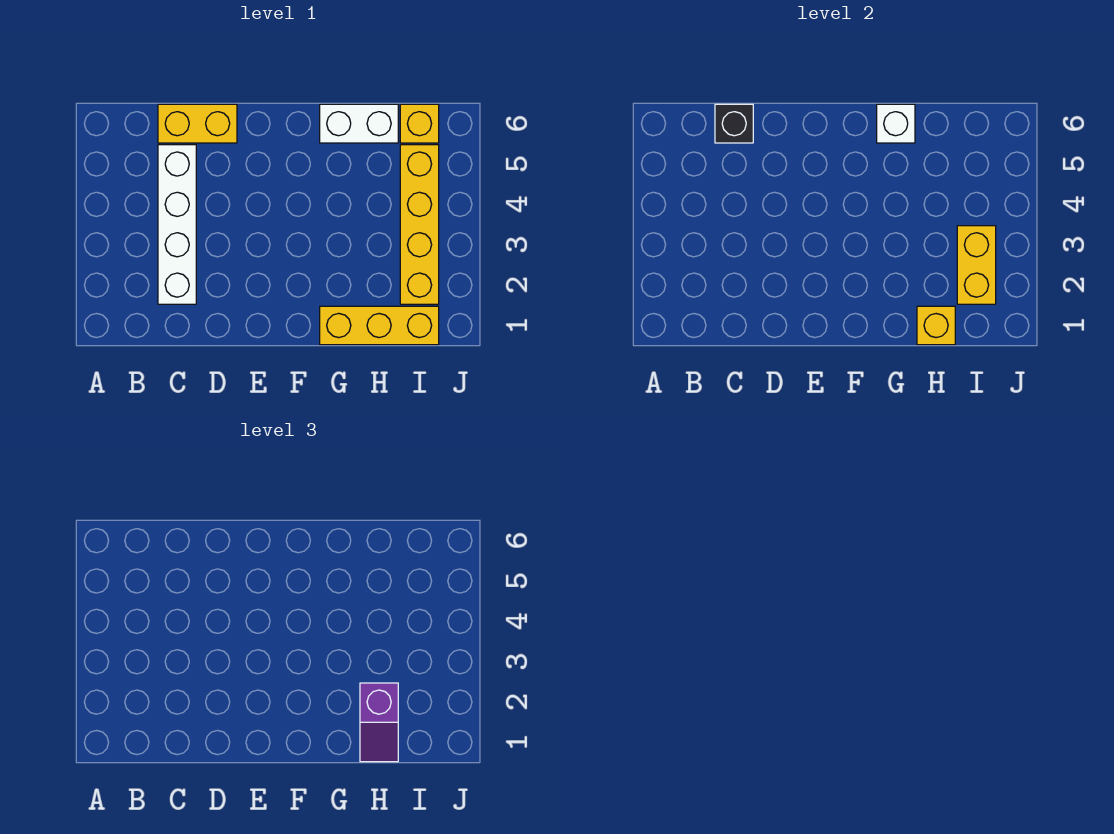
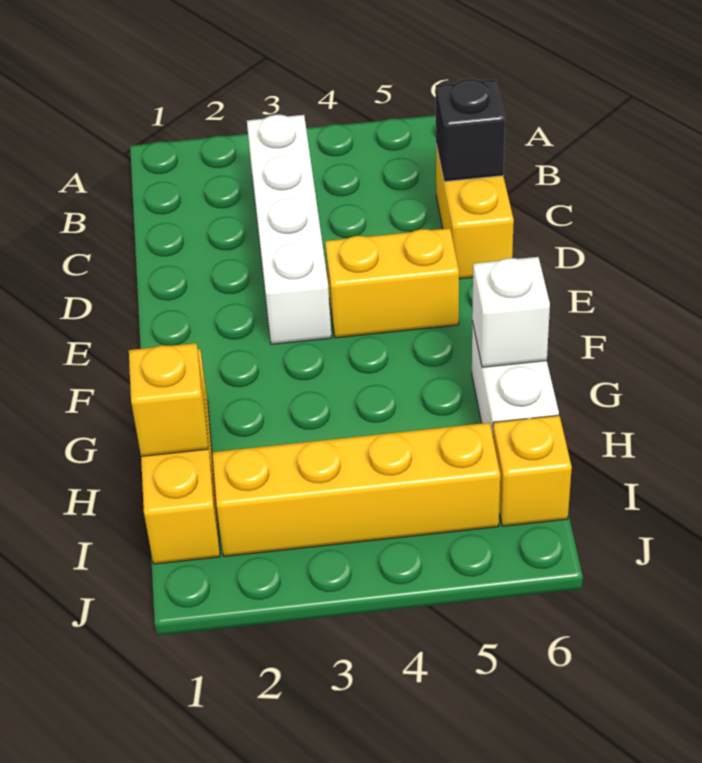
white 1x4 brick [158,145,196,304] -> white 1x4 brick turned to [247,115,332,344]
purple 1x2 slope [360,683,398,762] -> none
yellow 1x2 brick [957,226,996,304] -> yellow 1x2 brick moved to [325,228,459,338]

